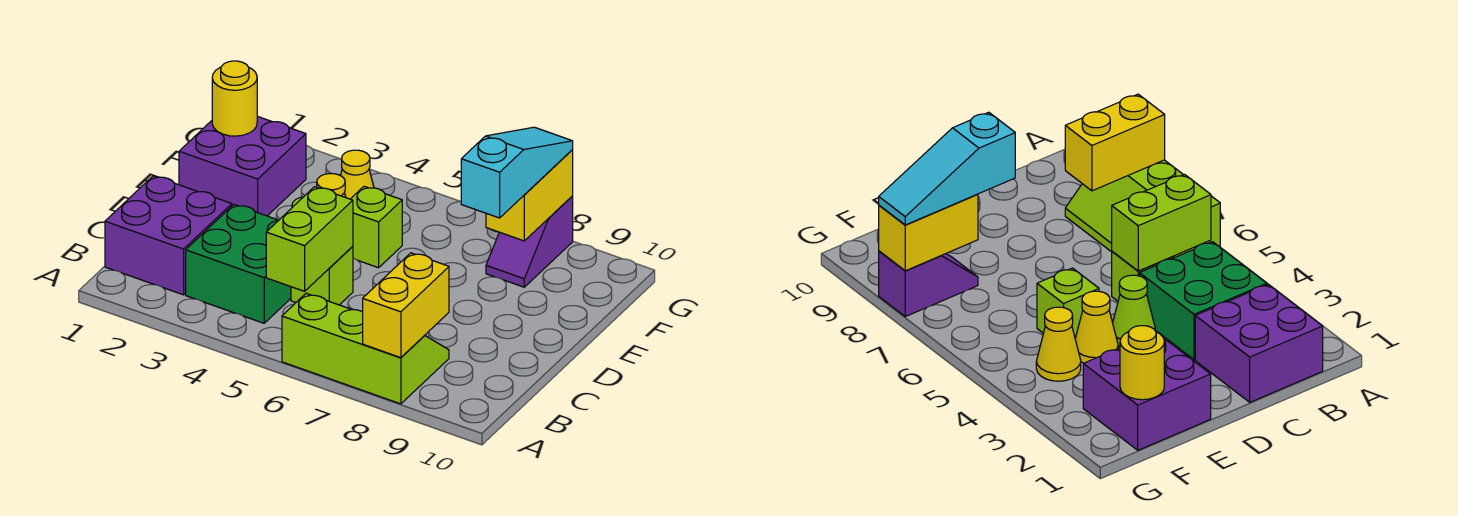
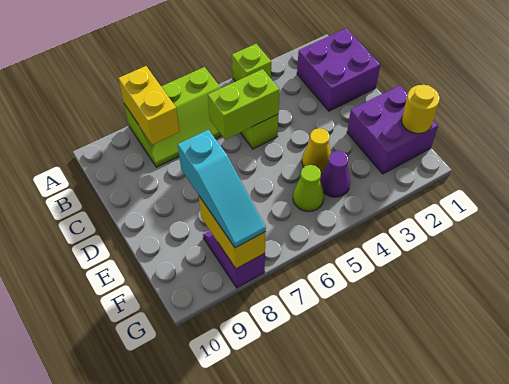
green 2x2 brick [186,205,291,323] -> none
lime 1x2 brick [266,187,353,291] -> lime 1x2 brick turned to [208,69,279,140]
lime 1x1 cone [1113,275,1155,346] -> lime 1x1 cone moved to [293,165,324,212]
lime 1x1 brick [351,186,402,268] -> lime 1x1 brick moved to [232,44,271,82]
yellow 1x1 cone [341,150,374,199] -> purple 1x1 cone [320,151,350,197]

